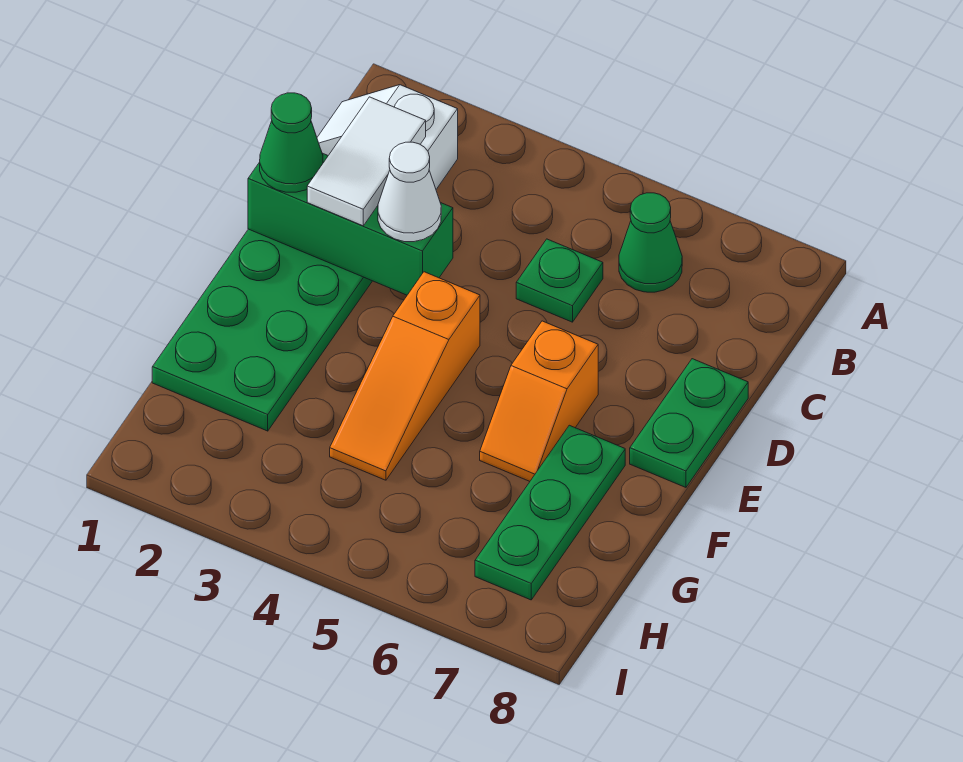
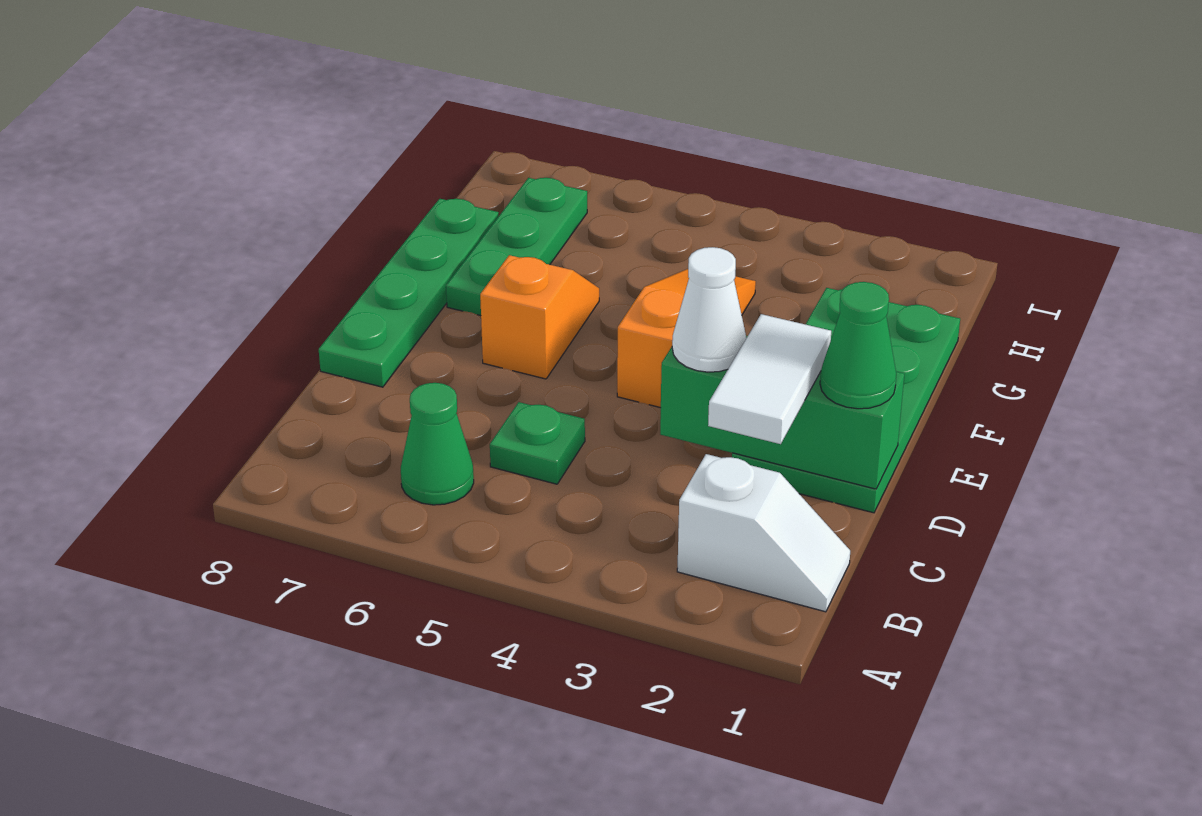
green 1x2 plate [630,359,748,487] -> green 1x4 plate [319,199,499,387]

